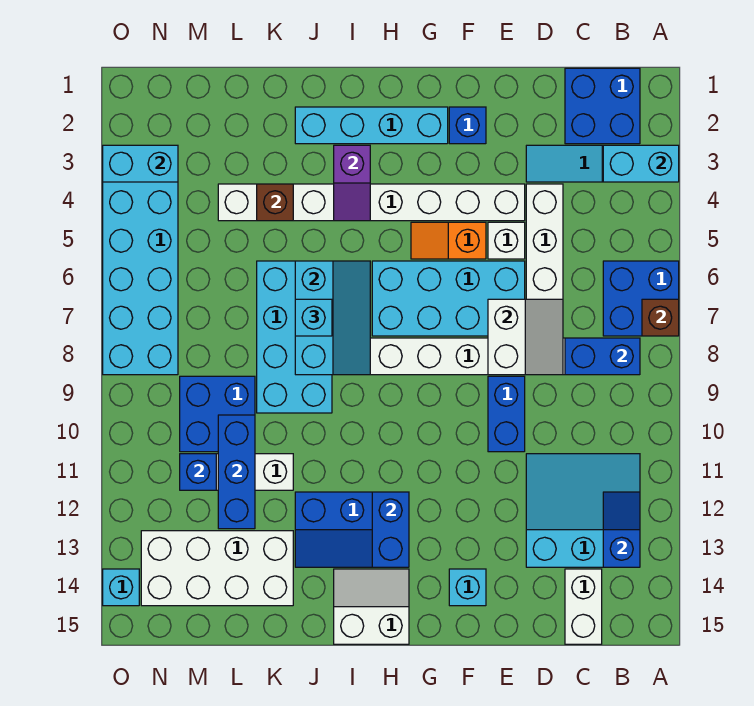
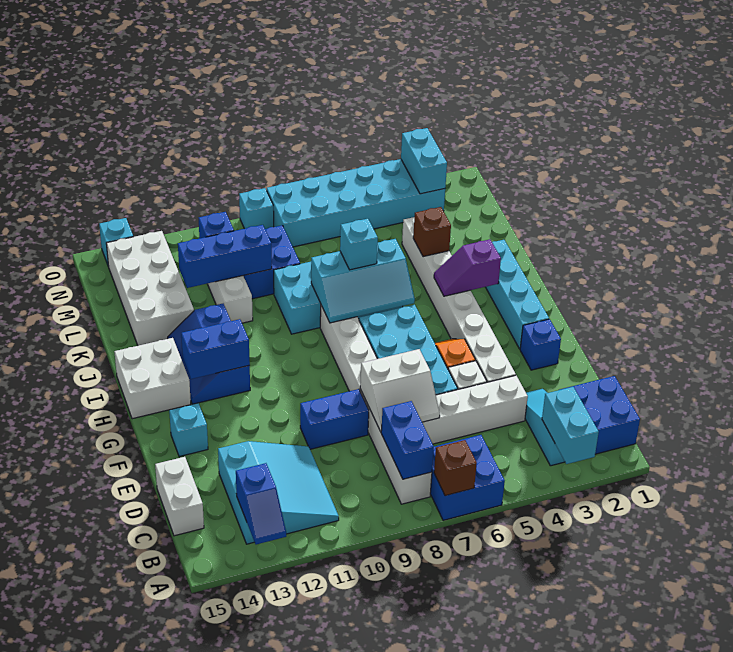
blue 1x2 slope [603,492,640,567] -> blue 1x2 slope turned to [236,463,286,544]
white 1x2 brick [565,569,602,644] -> white 1x2 brick turned to [155,457,204,536]
white 2x2 slope [334,569,409,644] -> white 2x2 brick [114,338,191,419]
none -> cyan 1x1 brick [239,188,274,229]

